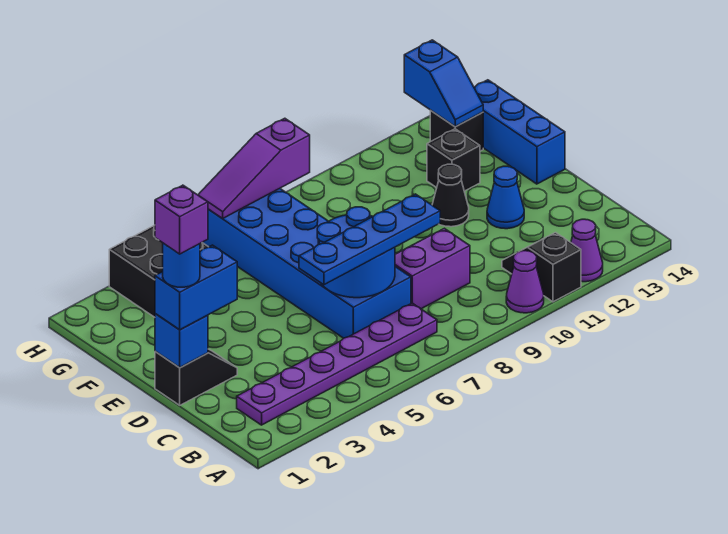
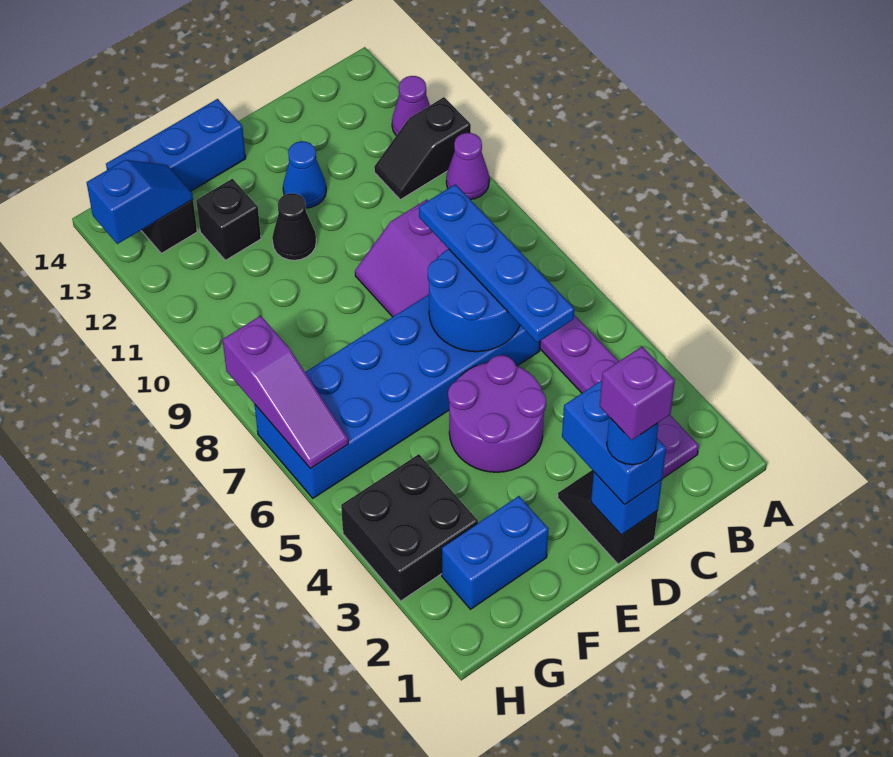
none -> purple 2x2 round brick [448,355,546,472]
none -> blue 1x2 brick [442,496,549,609]

